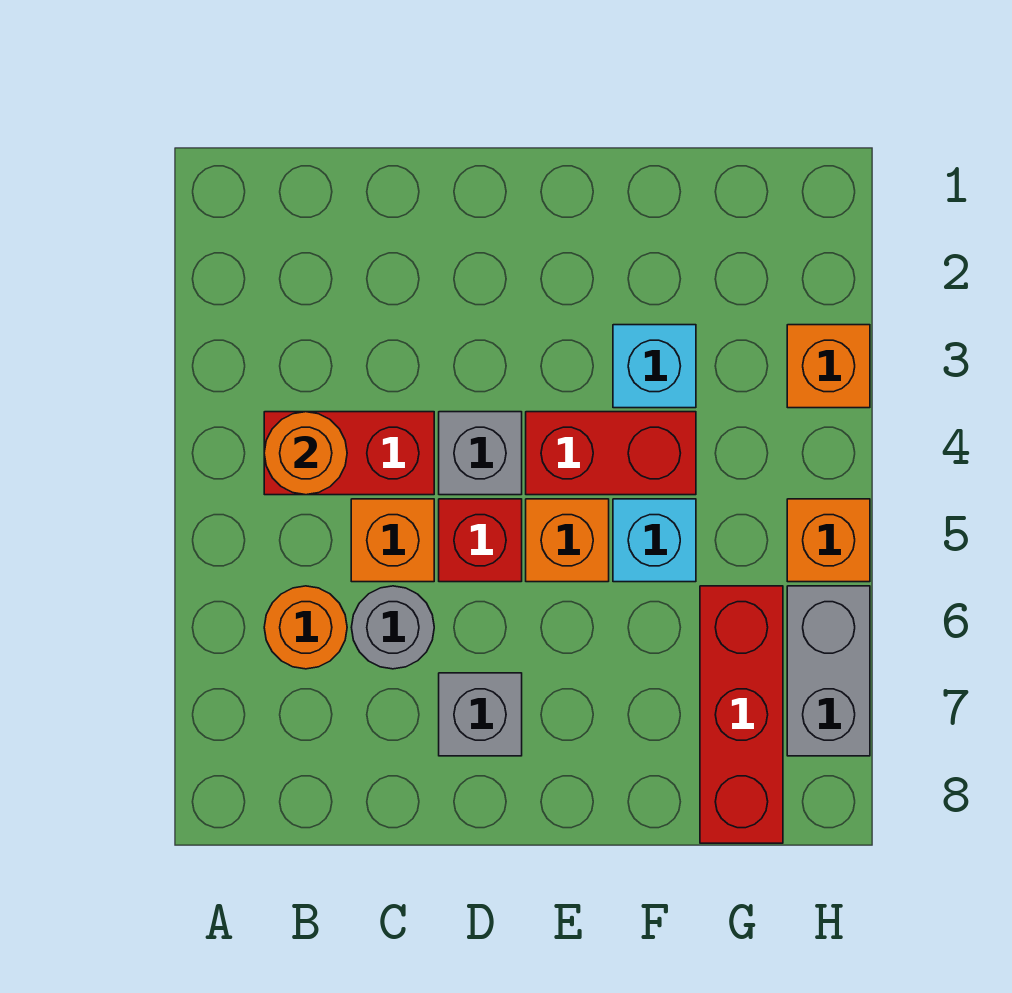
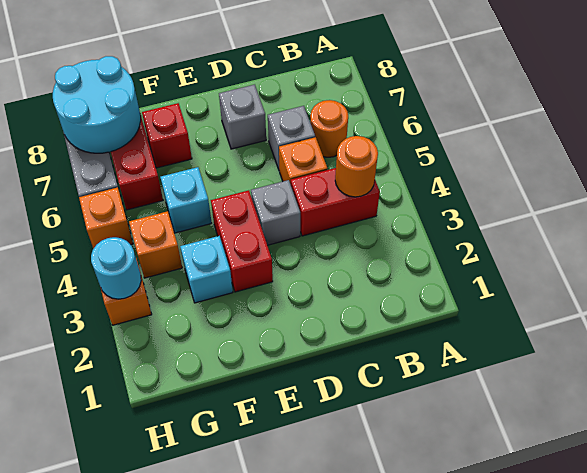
grey 1x1 round brick [351,586,434,669] -> grey 1x1 brick [268,106,315,169]
red 1x1 brick [439,499,522,582] -> red 1x1 brick moved to [142,103,192,168]
red 1x2 brick [526,412,696,495] -> red 1x2 brick turned to [211,190,273,292]
orange 1x1 brick [526,499,609,582] -> orange 1x1 brick moved to [129,211,182,278]
none -> cyan 2x2 round brick [53,56,141,153]
none -> cyan 1x1 round brick [91,237,141,299]

